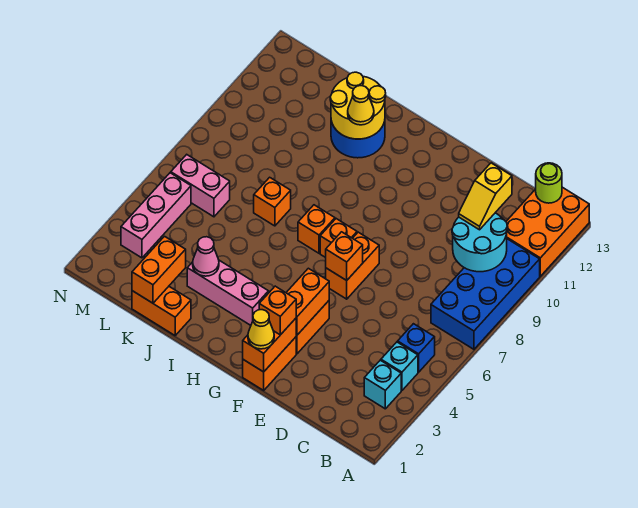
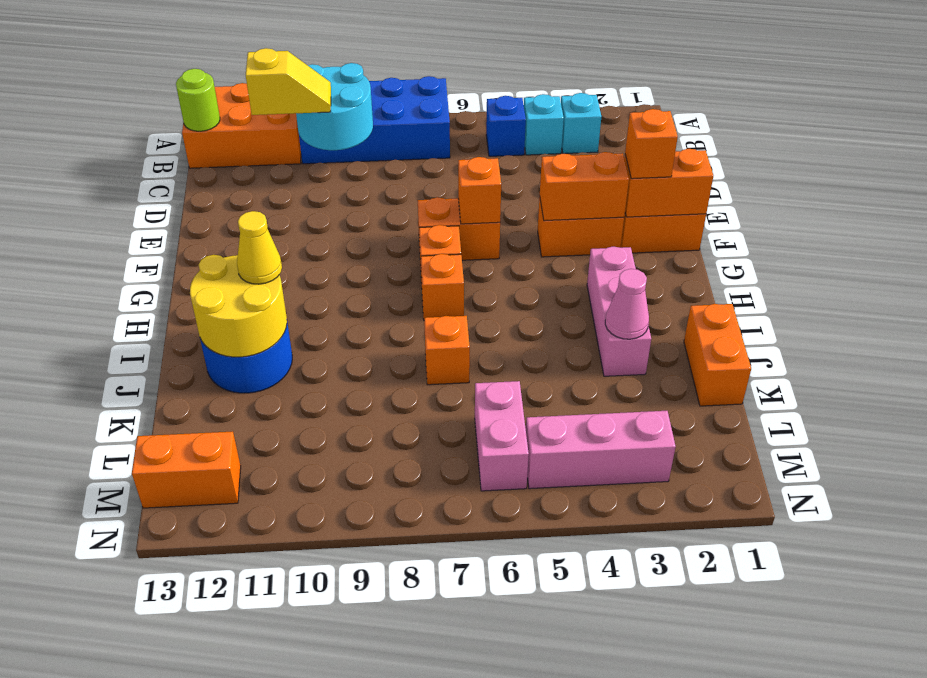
yellow 1x1 cone [248,310,274,349] -> none
orange 1x2 brick [132,236,186,303] -> orange 1x2 brick moved to [132,432,241,508]

